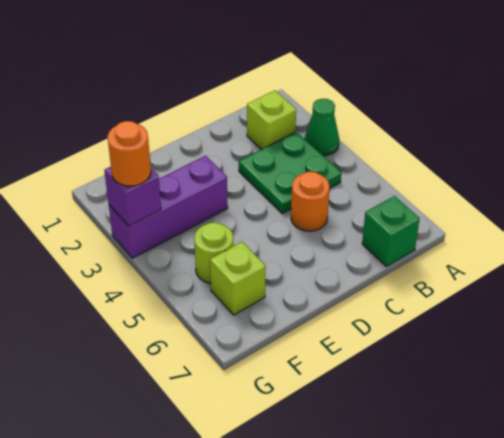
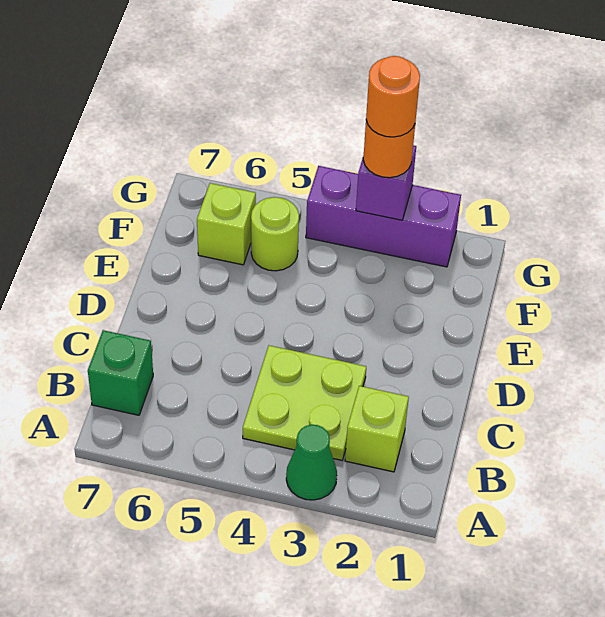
green 2x2 plate [239,132,341,214] -> lime 2x2 plate [243,346,366,460]
orange 1x1 round brick [291,171,330,231] -> orange 1x1 round brick moved to [366,56,420,137]
purple 1x3 brick [109,156,228,258] -> purple 1x3 brick turned to [306,166,461,267]

